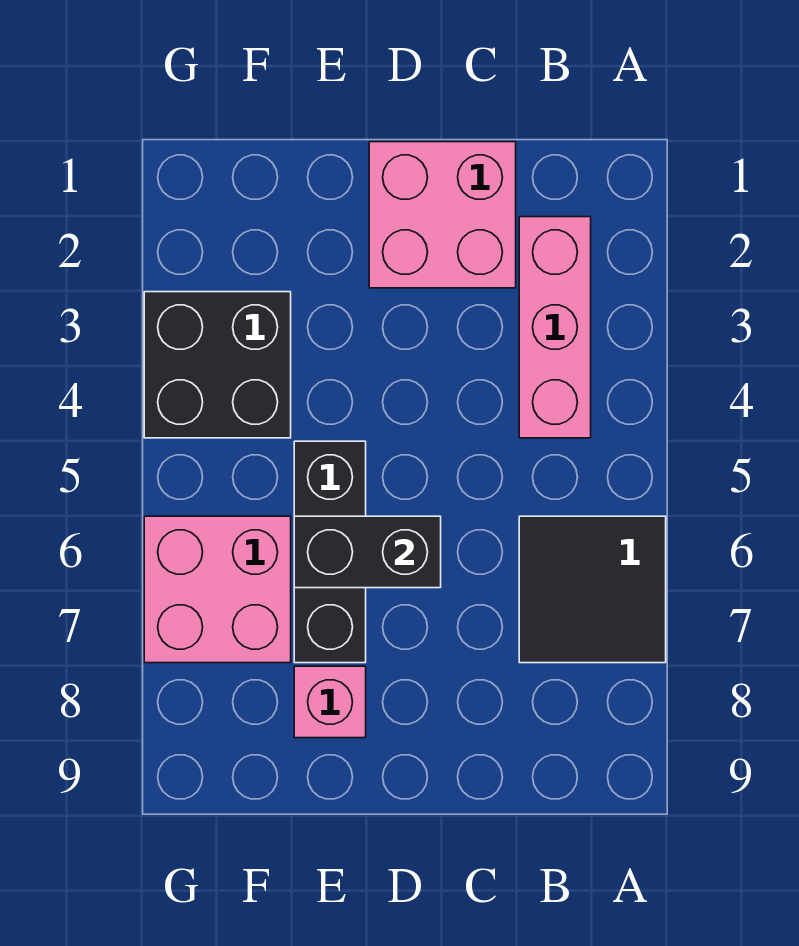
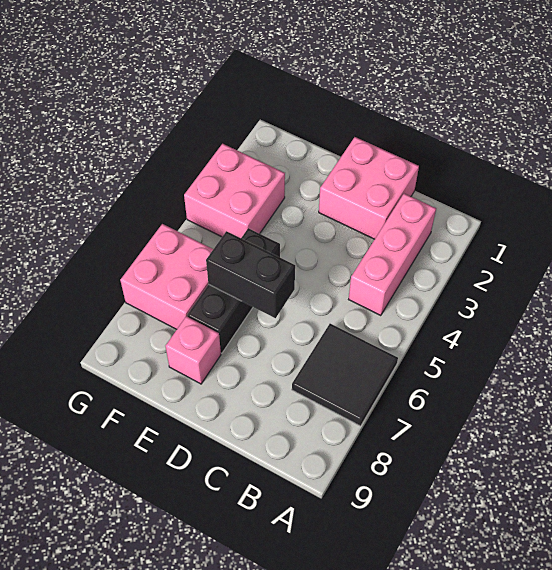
black 2x2 brick [144,292,291,438] -> pink 2x2 brick [184,144,285,238]

